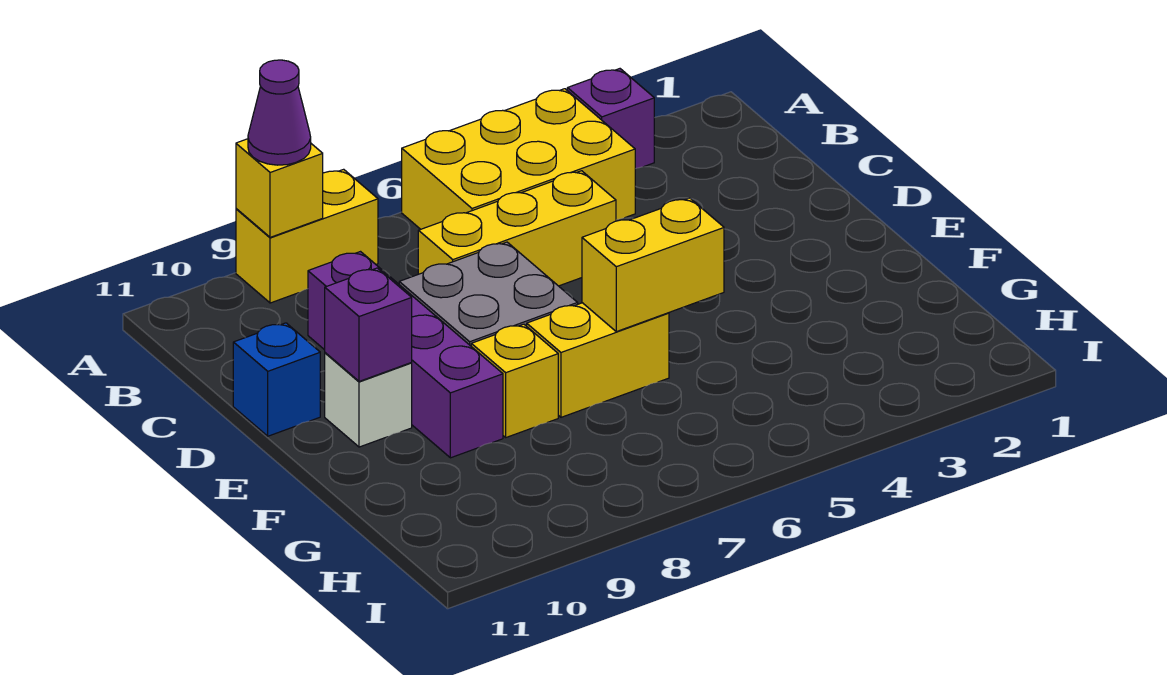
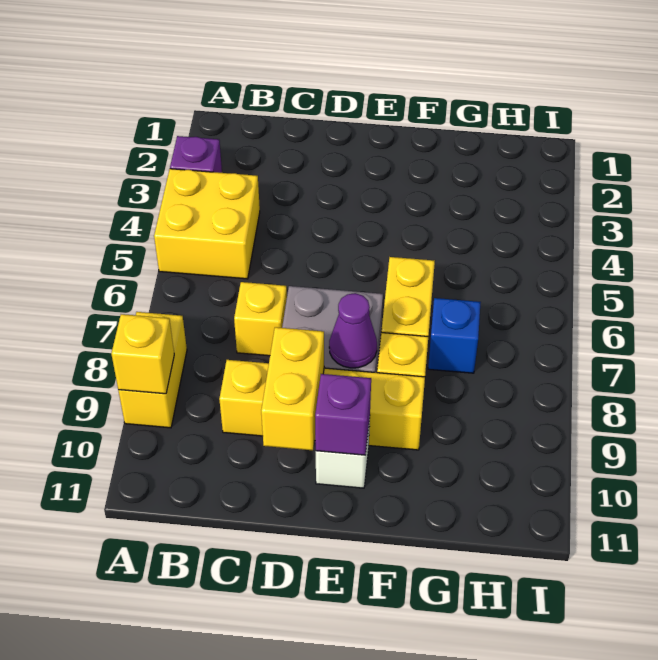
yellow 2x3 brick [402,89,635,229] -> yellow 2x2 brick [154,169,260,279]
purple 1x1 cone [248,60,311,165] -> purple 1x1 cone moved to [329,293,377,368]
yellow 1x3 brick [418,171,616,286] -> yellow 1x1 brick [234,282,287,356]
purple 1x4 brick [308,252,503,458] -> yellow 1x4 brick [219,360,425,450]
blue 1x1 brick [233,323,320,436] -> blue 1x1 brick moved to [428,298,481,373]
yellow 1x2 brick [582,198,724,332] -> yellow 1x2 brick moved to [261,327,324,450]

